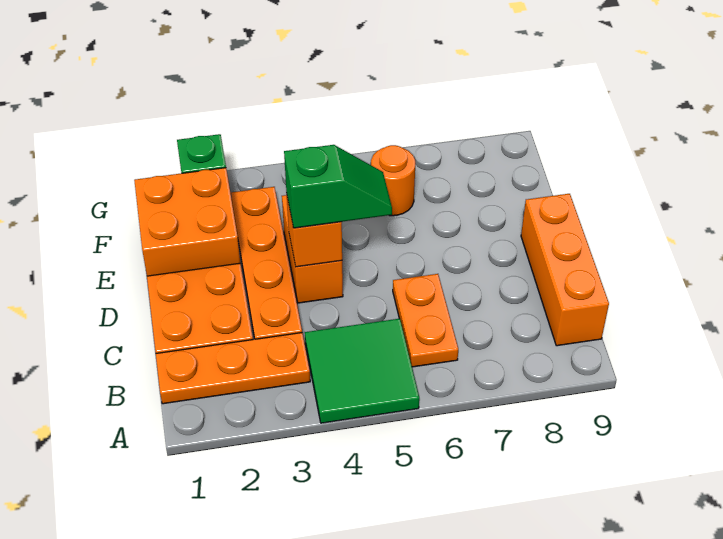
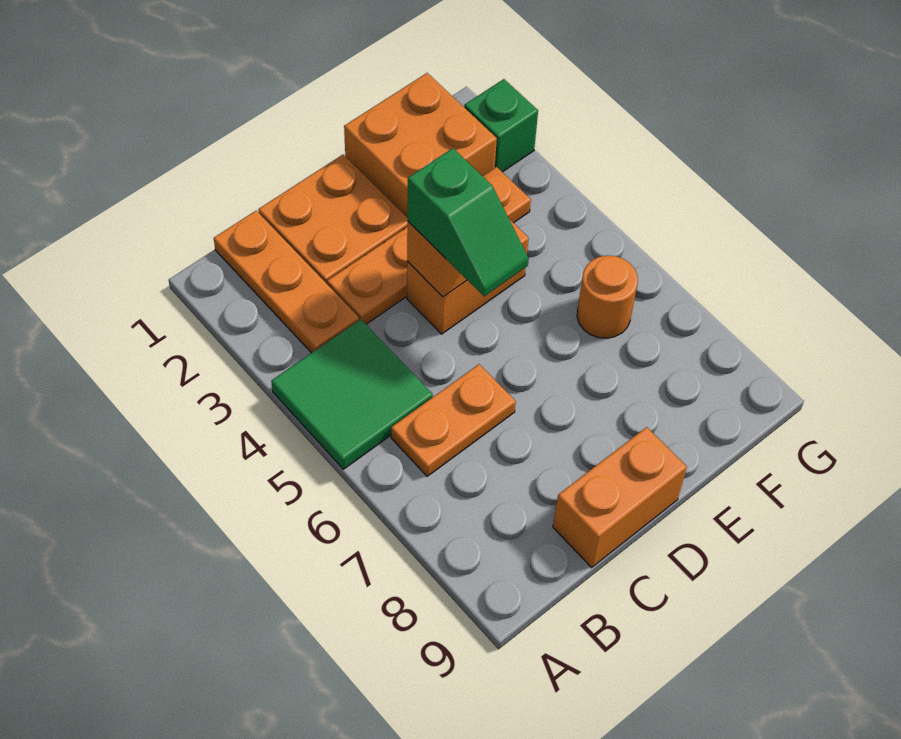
orange 1x3 brick [521,194,609,346] -> orange 1x2 brick [553,427,687,567]

